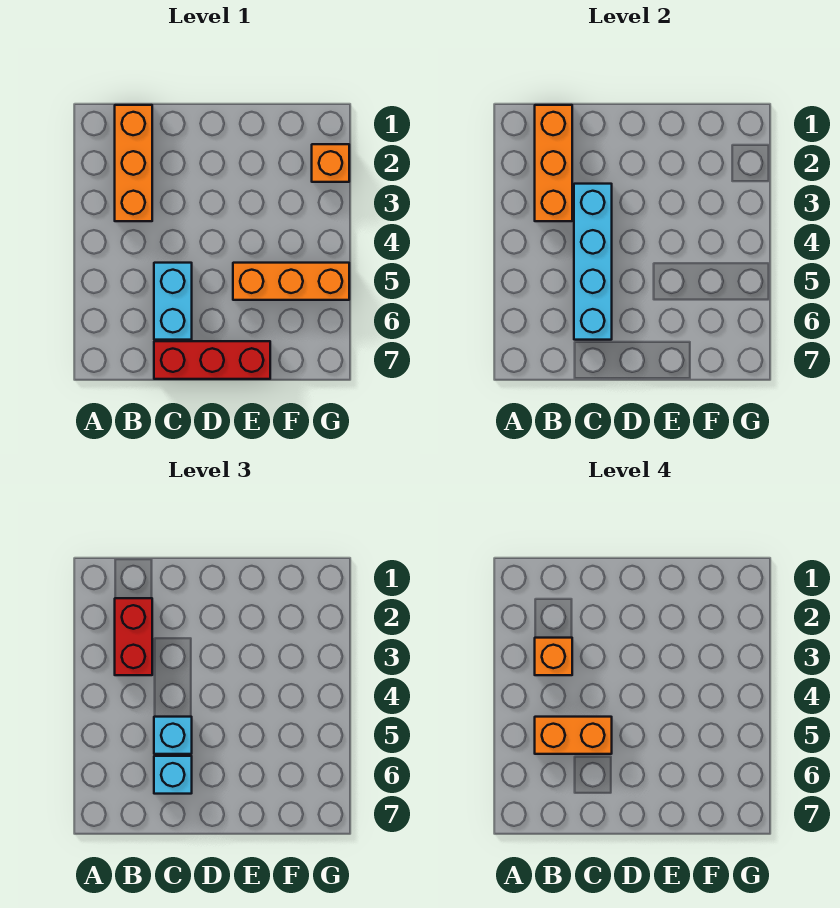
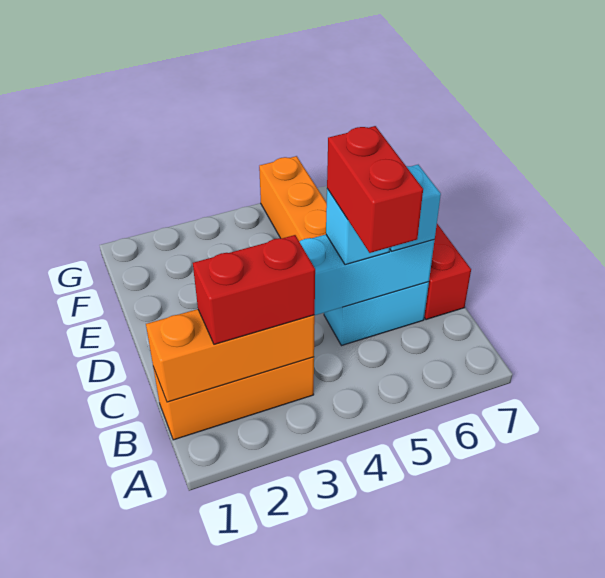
orange 1x1 brick [535,638,572,675] -> none
orange 1x2 brick [535,717,612,754] -> red 1x2 brick [327,126,423,253]
orange 1x1 brick [312,144,349,182] -> none

